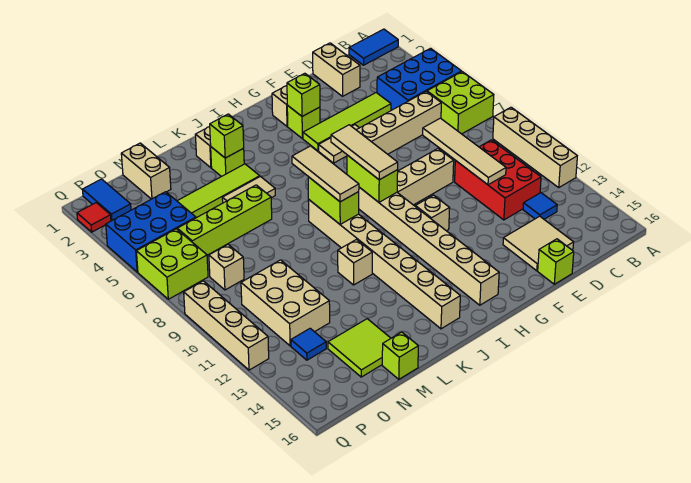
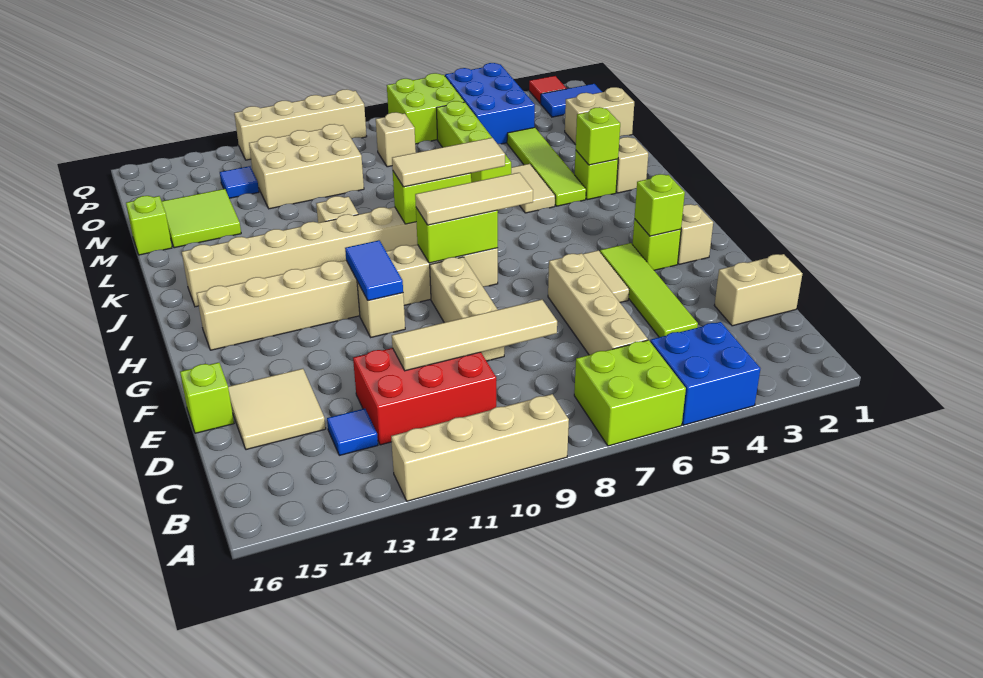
blue 1x2 tile [349,29,398,65] -> blue 1x2 tile moved to [345,240,403,301]
blue 2x3 brick [377,48,461,110] -> blue 2x2 brick [650,322,760,425]

